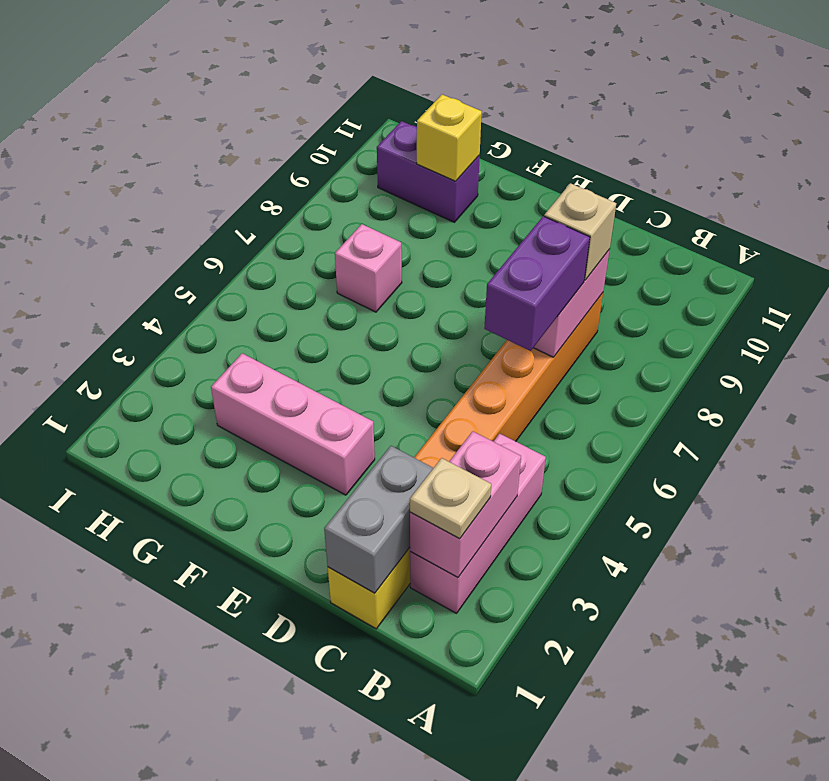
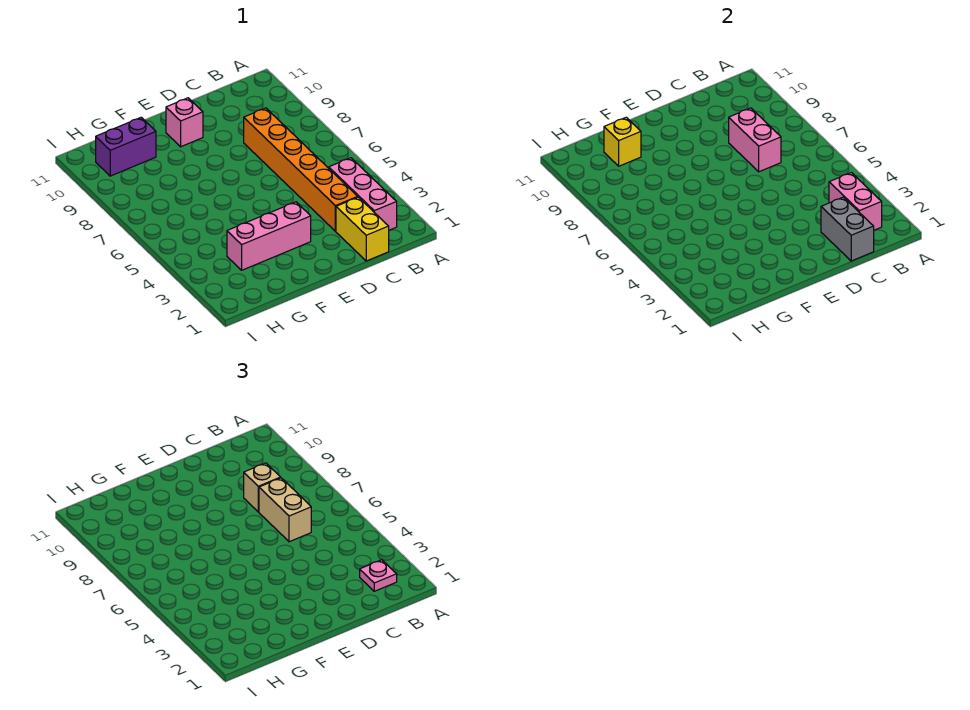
tan 1x1 plate [410,458,491,539] -> pink 1x1 plate [360,560,397,591]
purple 1x2 brick [484,216,590,351] -> tan 1x2 brick [259,478,311,542]
pink 1x1 brick [335,224,402,312] -> pink 1x1 brick moved to [166,98,203,147]

